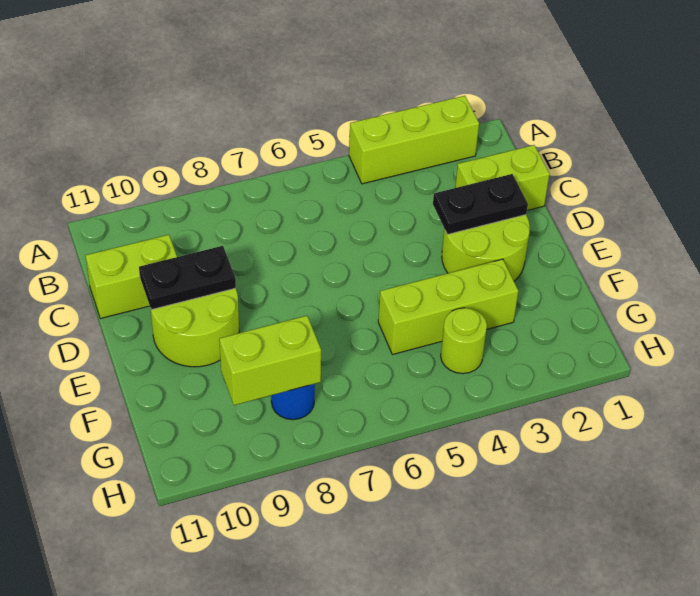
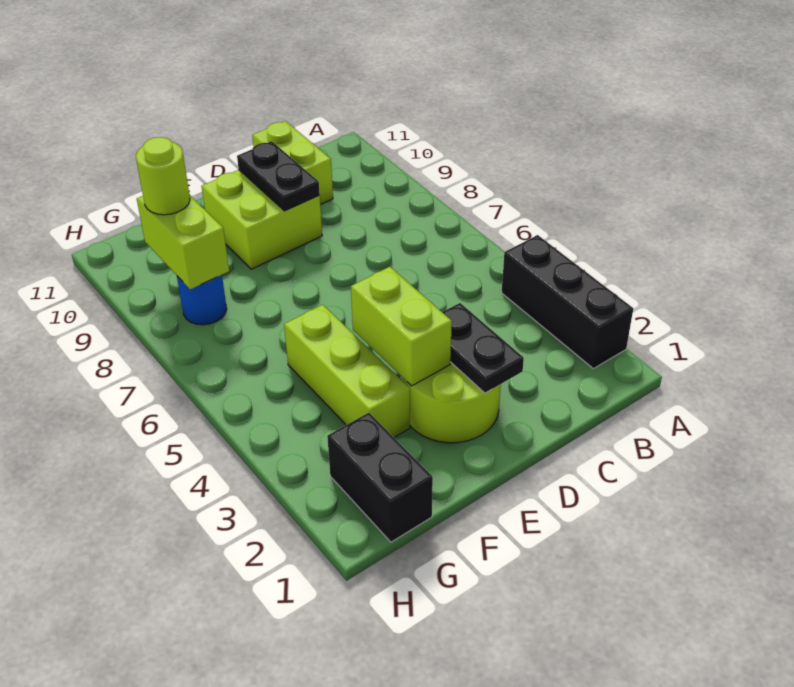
lime 1x3 brick [349,96,479,184] -> black 1x3 brick [502,235,633,369]
lime 1x2 brick [455,145,550,210] -> lime 1x2 brick moved to [351,267,452,386]
lime 2x2 round brick [151,288,239,367] -> lime 2x2 brick [201,170,322,269]
none -> black 1x2 brick [327,413,433,542]
lime 1x1 round brick [441,308,487,374] -> lime 1x1 round brick moved to [136,137,190,215]

